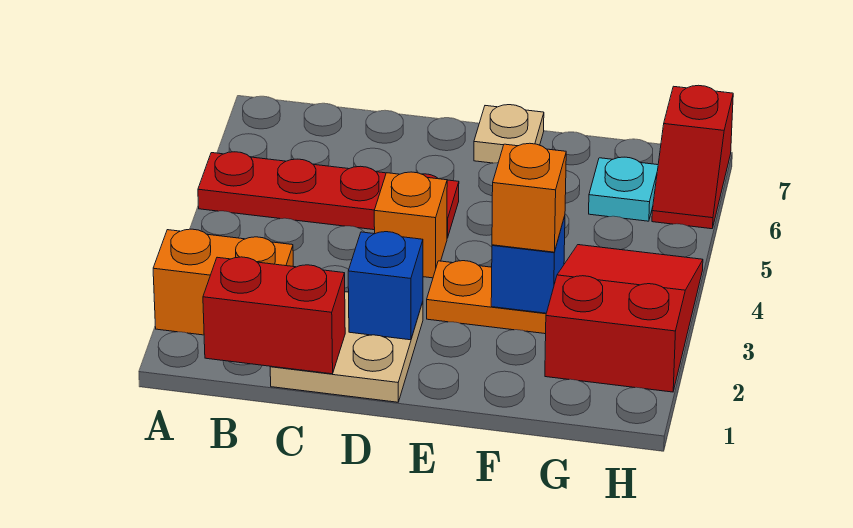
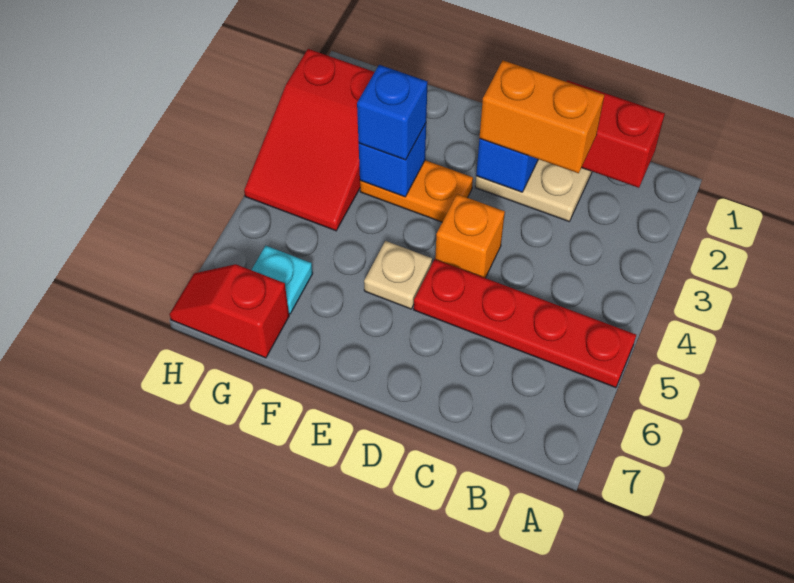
orange 1x2 brick [153,229,293,335] -> orange 1x2 brick moved to [479,60,604,173]
tan 1x1 plate [474,105,544,163] -> tan 1x1 plate moved to [364,241,432,309]
orange 1x1 brick [492,143,566,252] -> blue 1x1 brick [357,65,427,160]
red 1x2 slope [652,85,733,229] -> red 1x2 slope turned to [170,264,289,358]

